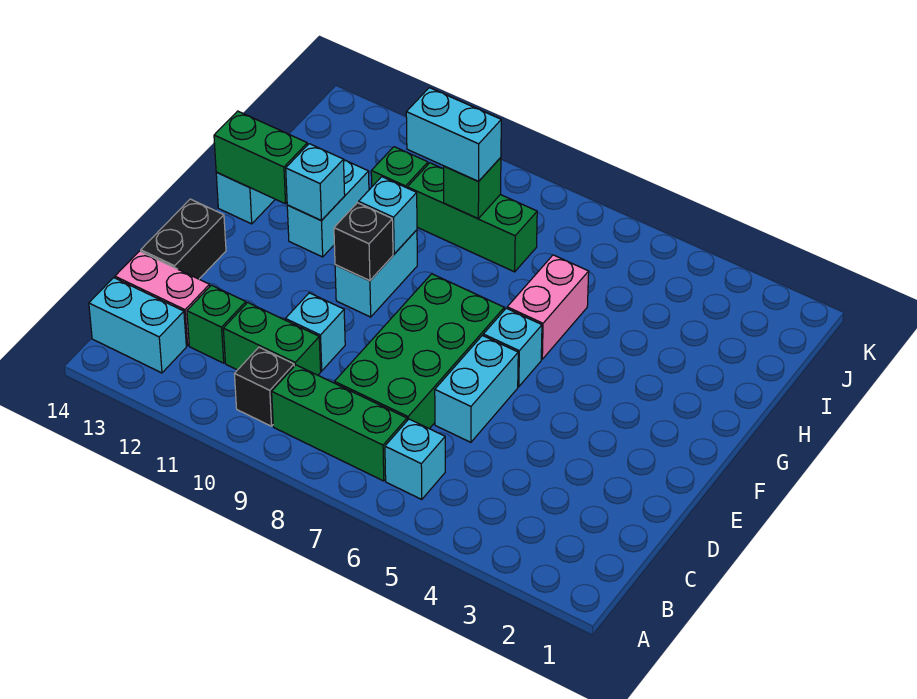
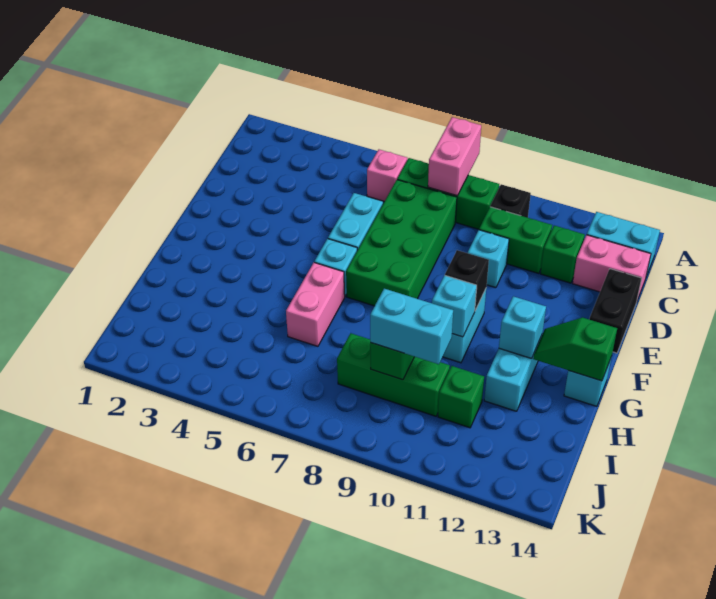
none -> pink 1x2 brick [428,117,481,196]
cyan 1x1 brick [385,419,445,499] -> pink 1x1 brick [367,150,407,201]
green 1x2 brick [214,111,307,204] -> green 1x2 slope [533,318,617,381]

